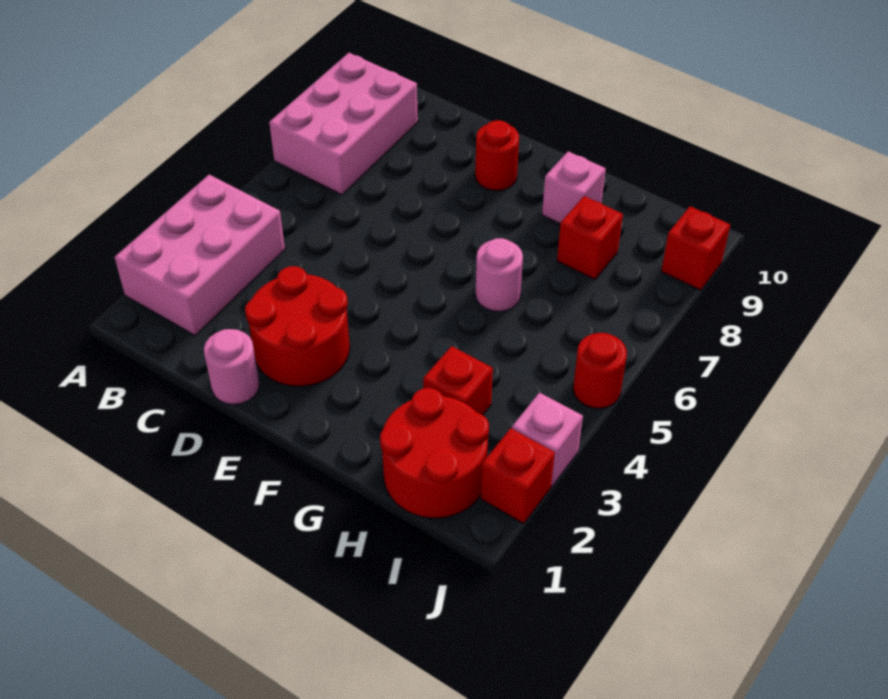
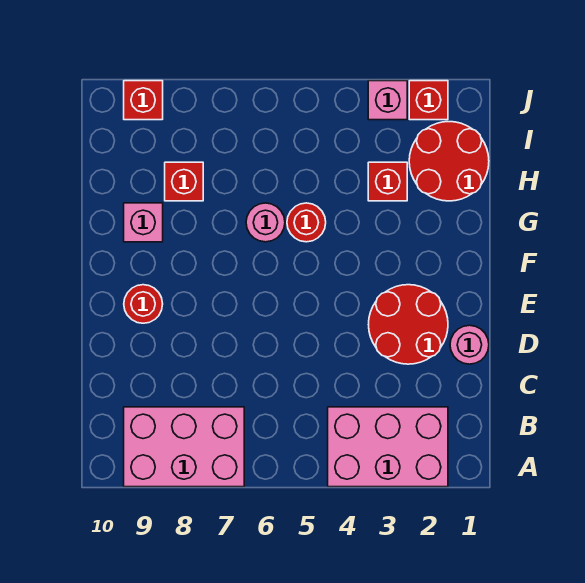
red 1x1 round brick [573,333,627,408] -> red 1x1 round brick moved to [287,203,326,242]

